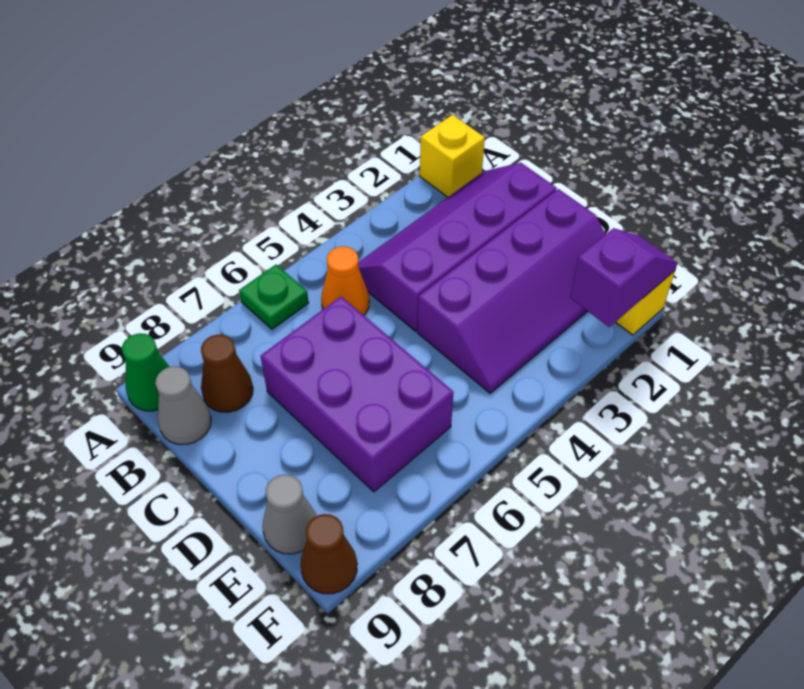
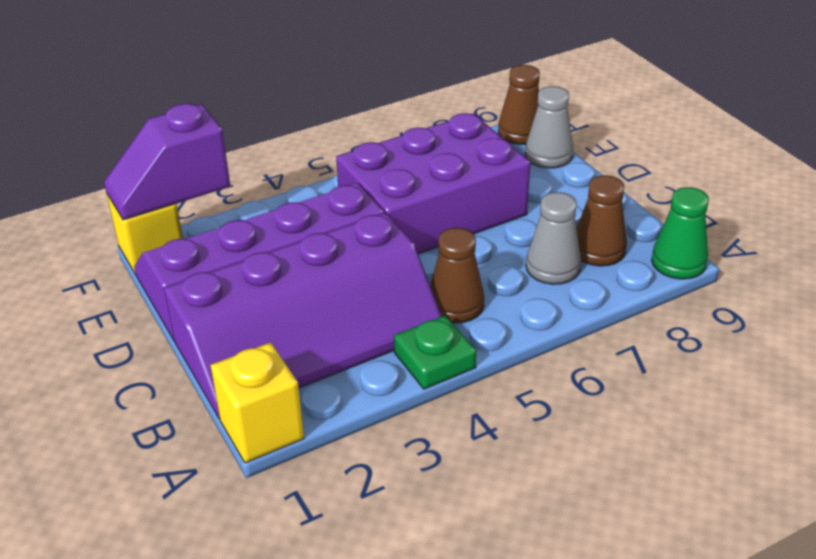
green 1x1 plate [239,265,309,329] -> green 1x1 plate moved to [394,315,476,389]
orange 1x1 cone [321,246,369,315] -> brown 1x1 cone [430,228,484,323]
grey 1x1 cone [155,366,211,444] -> grey 1x1 cone moved to [526,192,581,284]
purple 2x3 brick [261,297,454,492] -> purple 2x3 brick turned to [336,113,531,254]

